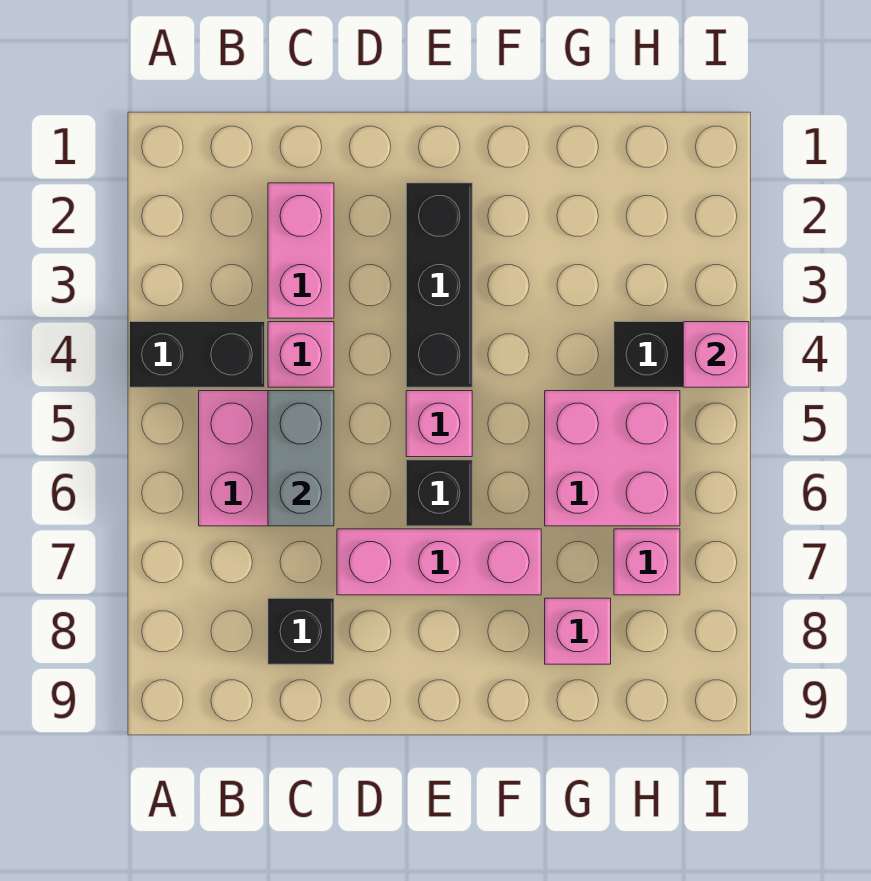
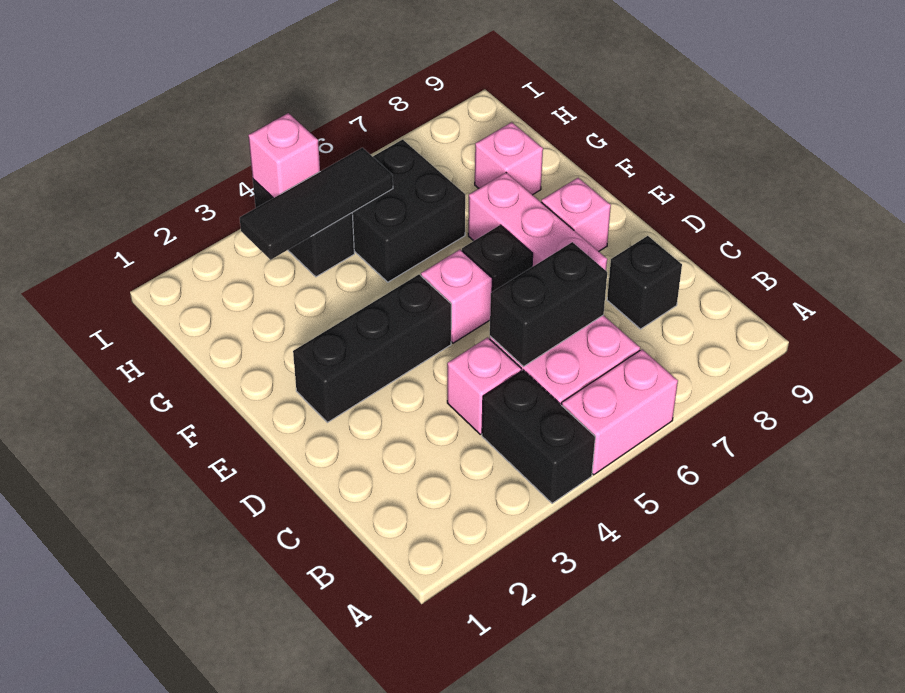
pink 1x2 brick [268,183,334,318] -> pink 1x2 brick moved to [562,349,678,475]
grey 1x2 brick [268,391,334,526] -> black 1x2 brick [490,242,607,366]
pink 2x2 brick [545,391,680,526] -> black 2x2 brick [352,140,465,282]
none -> black 1x3 tile [240,148,393,260]
pink 1x1 brick [614,529,680,595] -> pink 1x1 brick moved to [541,178,611,251]

